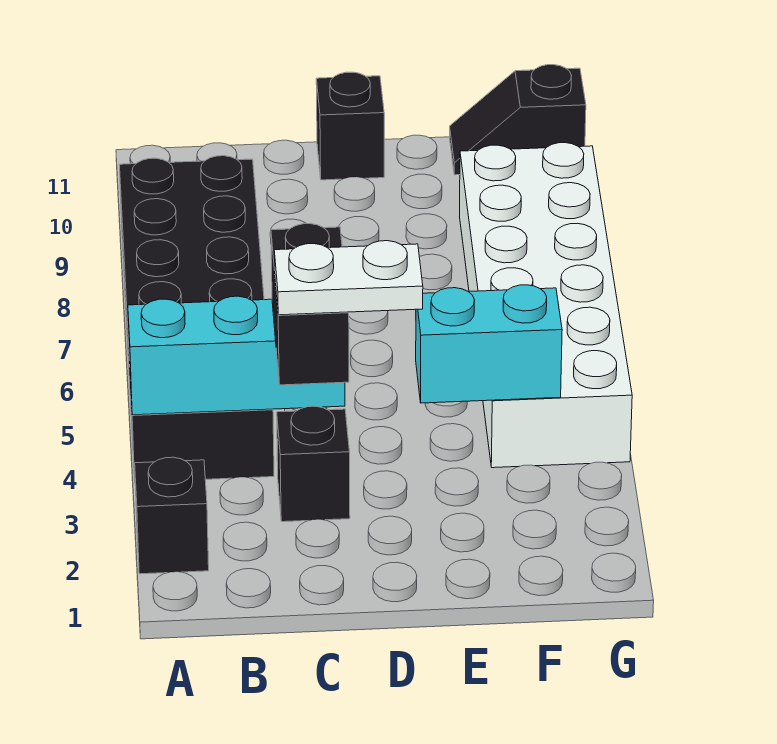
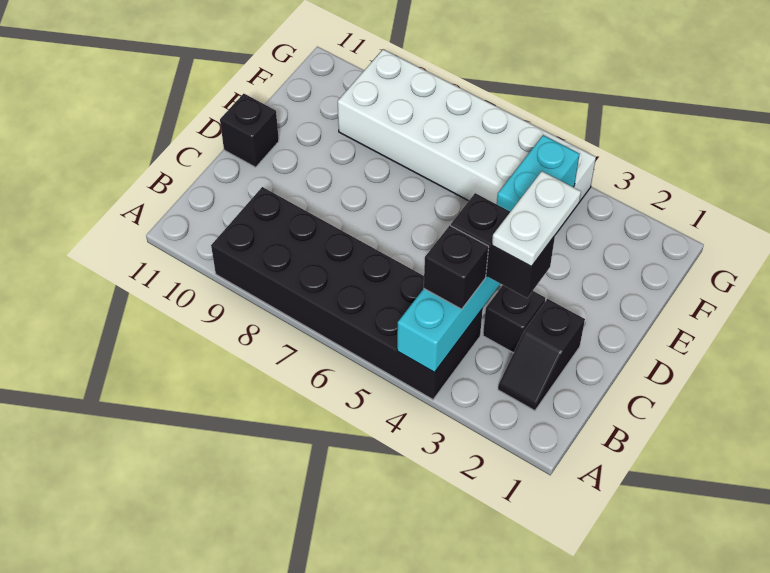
black 1x1 brick [135,457,209,574] -> black 1x1 brick moved to [424,226,489,309]
black 1x2 slope [450,65,586,175] -> black 1x2 slope moved to [498,299,585,411]

